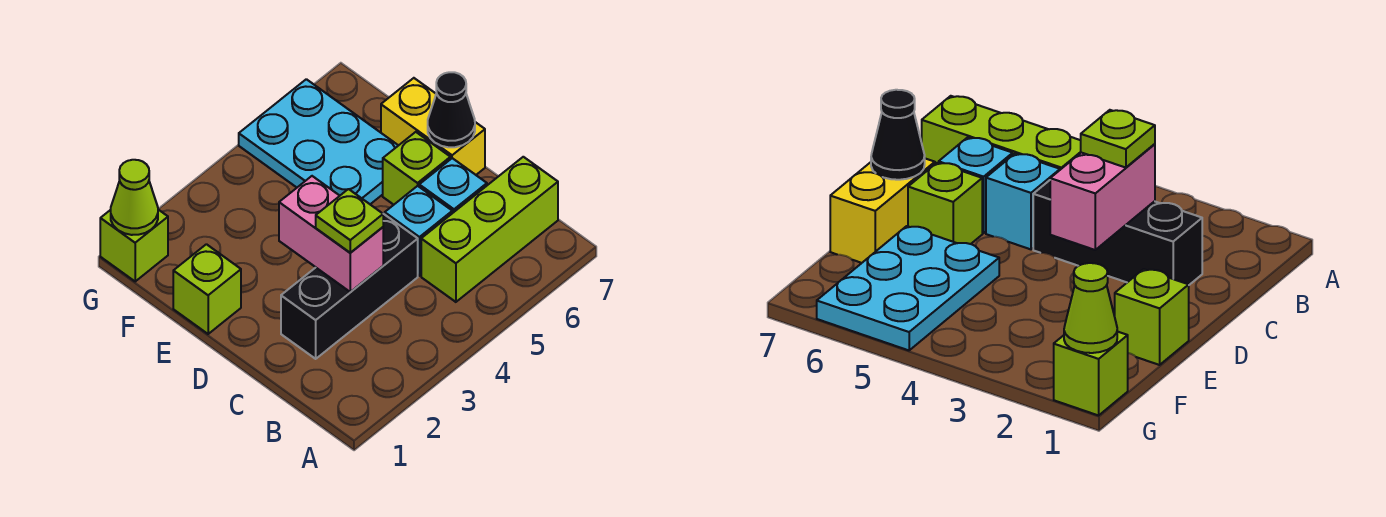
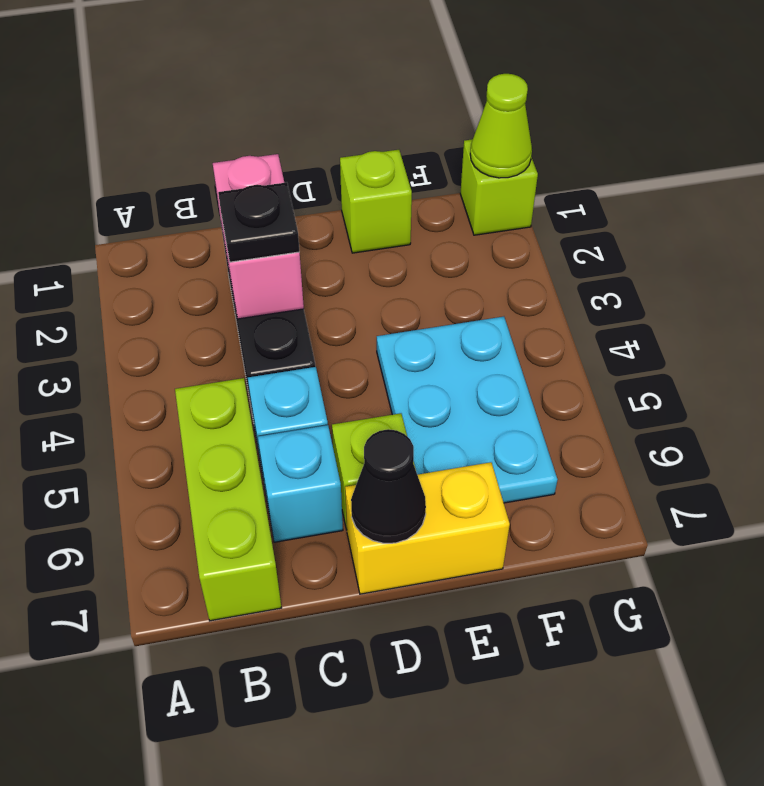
pink 1x2 brick [279,176,383,292] -> pink 1x2 brick turned to [213,154,304,319]
lime 1x1 plate [316,189,383,253] -> black 1x1 plate [218,182,300,262]
cyan 2x3 plate [239,79,399,204] -> cyan 2x3 plate turned to [377,317,558,503]

